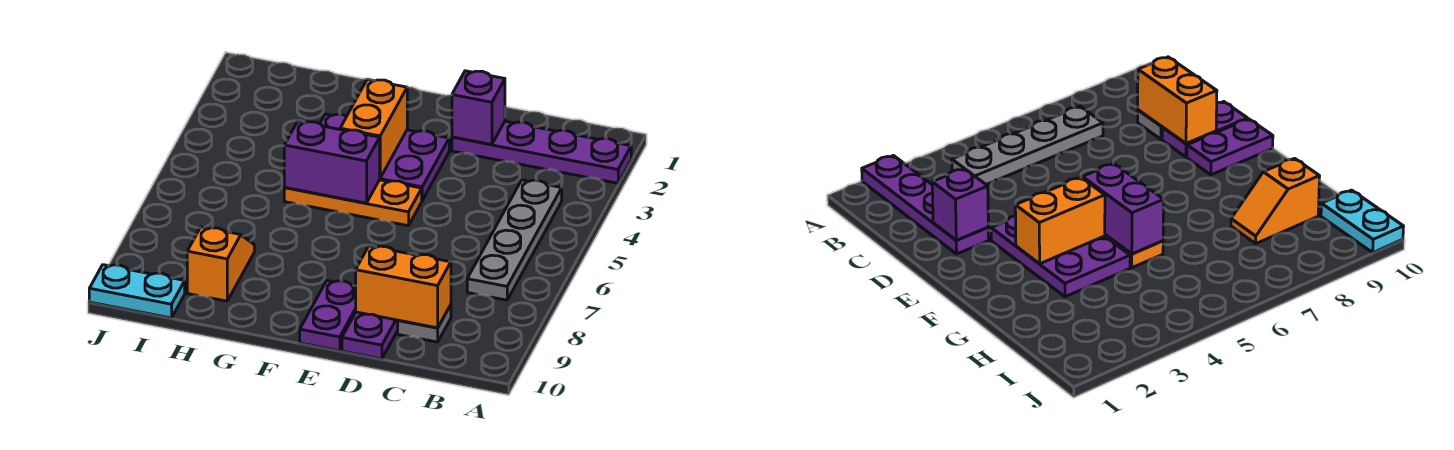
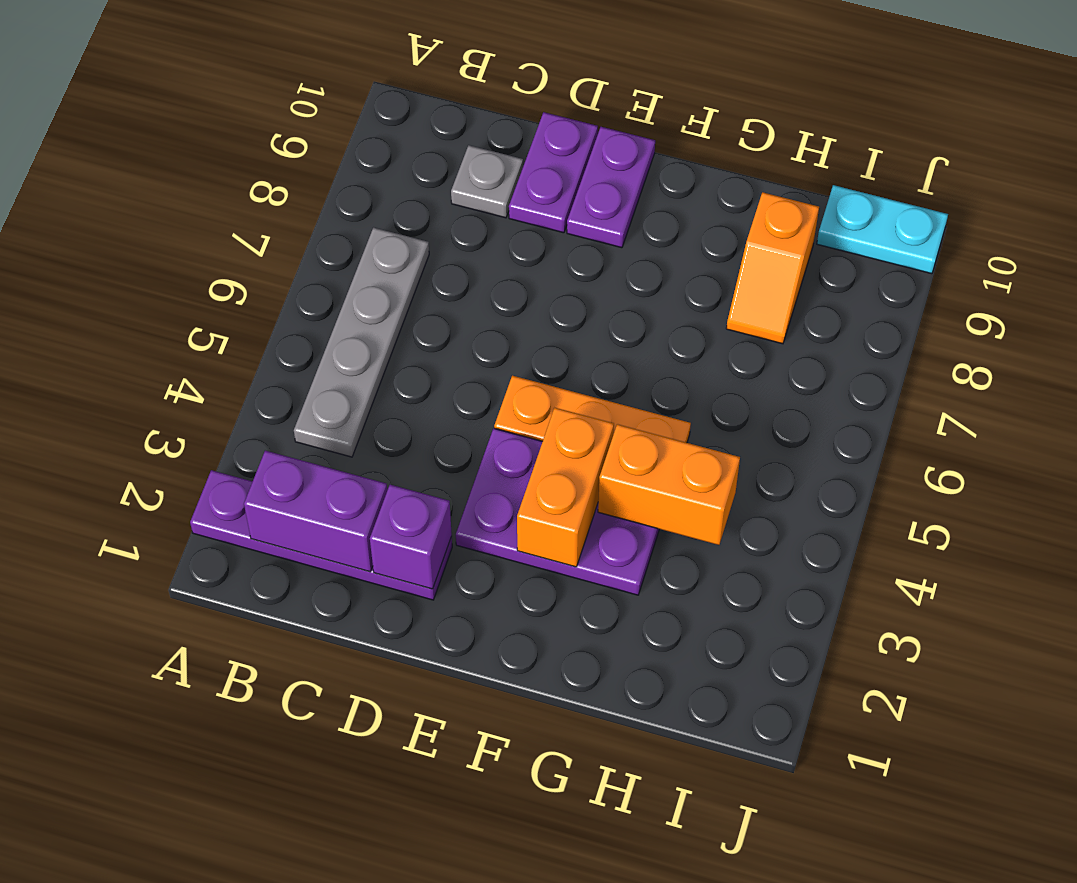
orange 1x2 brick [356,246,451,328] -> orange 1x2 brick moved to [598,424,740,545]
purple 1x2 brick [284,121,380,203] -> purple 1x2 brick moved to [244,451,387,572]

